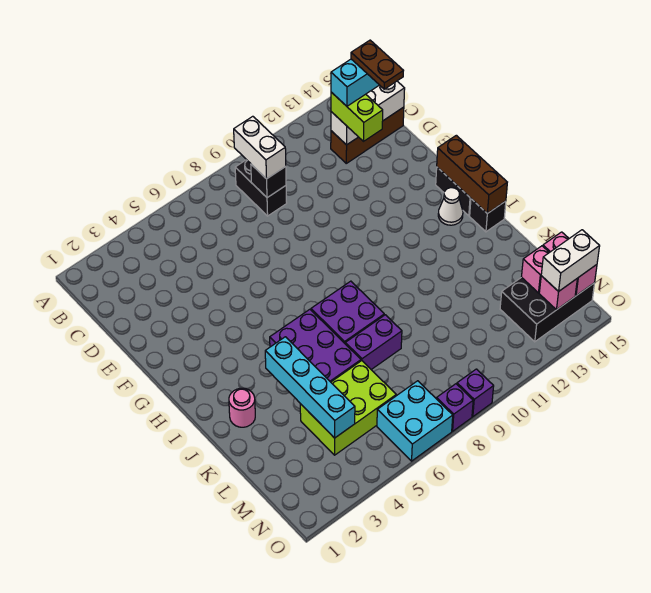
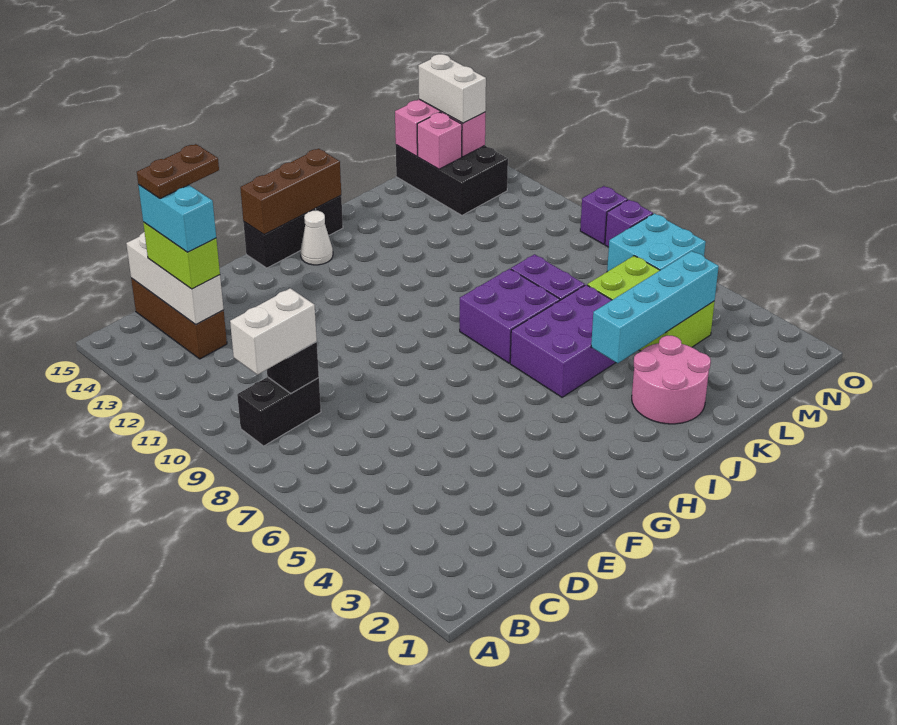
lime 1x2 brick [331,92,383,141] -> lime 1x2 brick turned to [143,222,220,289]
pink 1x1 round brick [229,388,255,427] -> pink 2x2 round brick [632,336,711,424]

